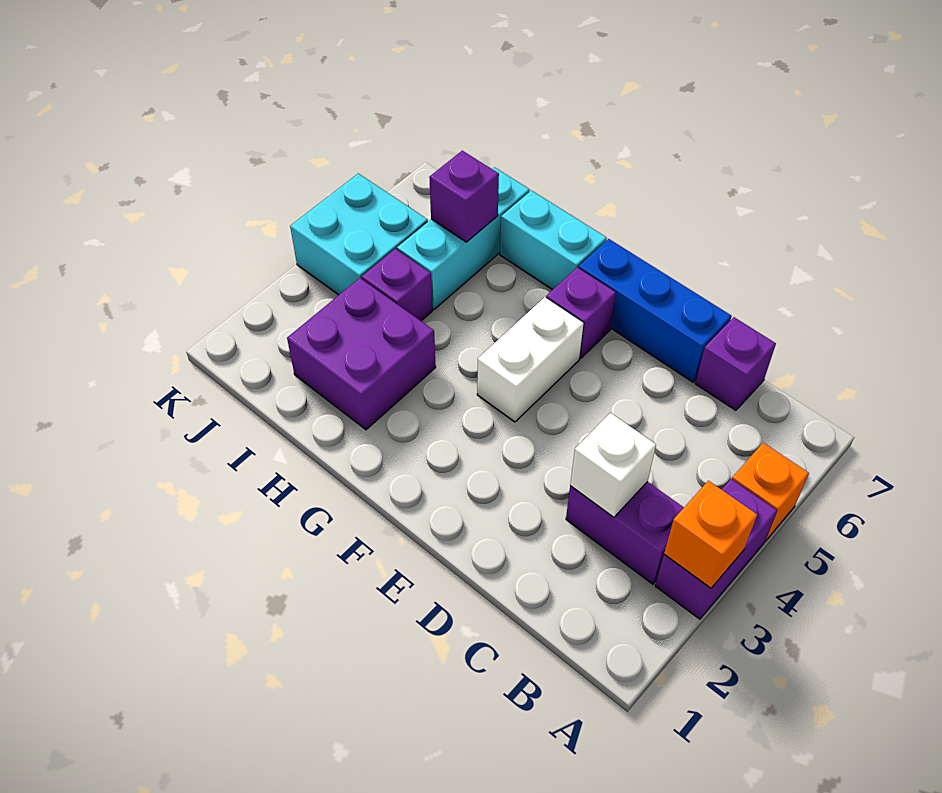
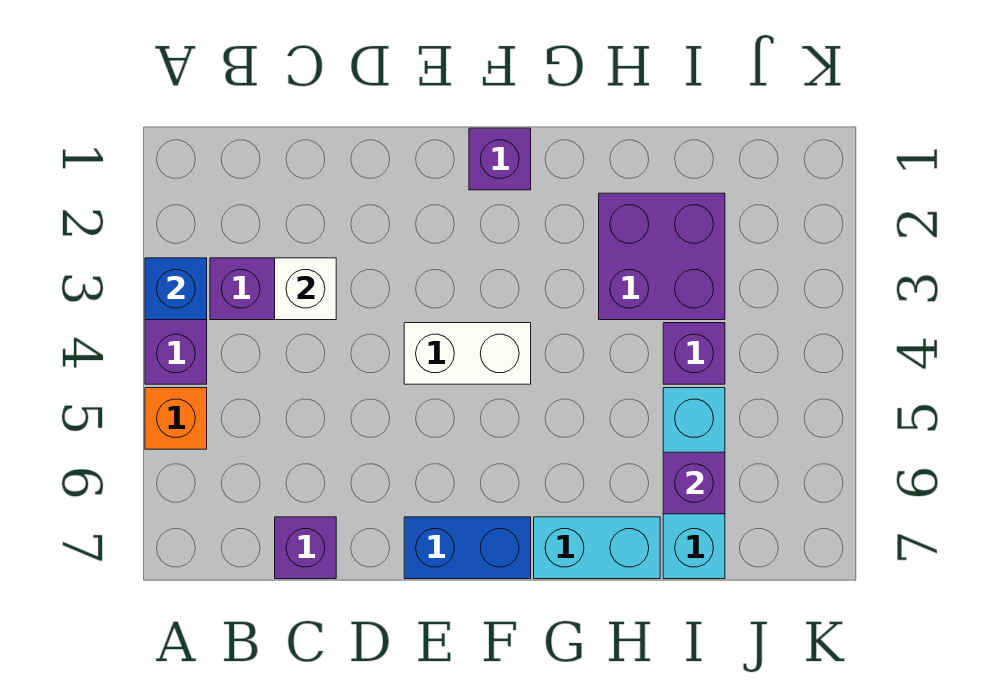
orange 1x1 brick [664,481,757,588] -> blue 1x1 brick [145,258,207,320]
blue 1x3 brick [579,239,732,382] -> blue 1x2 brick [404,517,531,579]
white 1x2 brick [477,297,584,422] -> white 1x2 brick turned to [404,323,531,384]
purple 1x1 brick [546,268,616,359] -> purple 1x1 brick moved to [469,128,531,190]
cyan 2x2 brick [290,173,428,295] -> none

